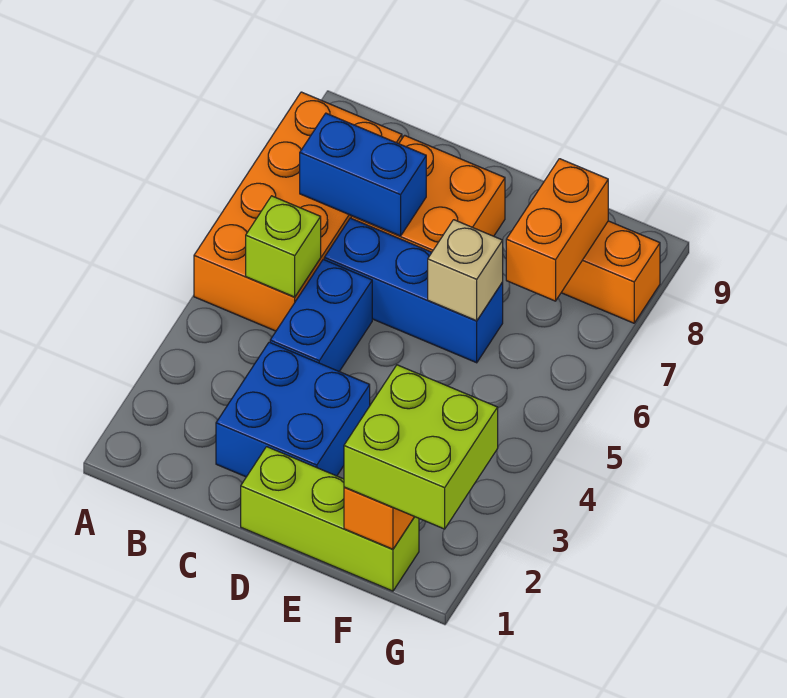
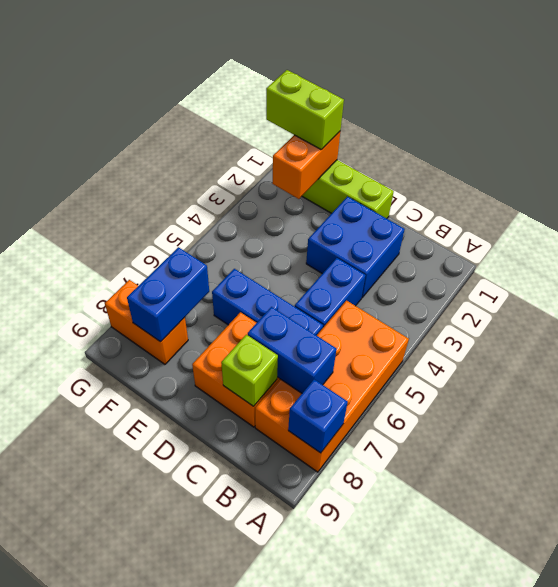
none -> blue 1x1 brick [288,380,348,453]
lime 1x1 brick [246,196,321,297] -> lime 1x1 brick moved to [221,335,278,406]
tan 1x1 brick [428,220,503,321] -> none
lime 2x2 brick [344,365,498,529] -> lime 1x2 brick [266,70,344,150]
orange 1x2 brick [506,159,608,301] -> blue 1x2 brick [127,247,209,342]

